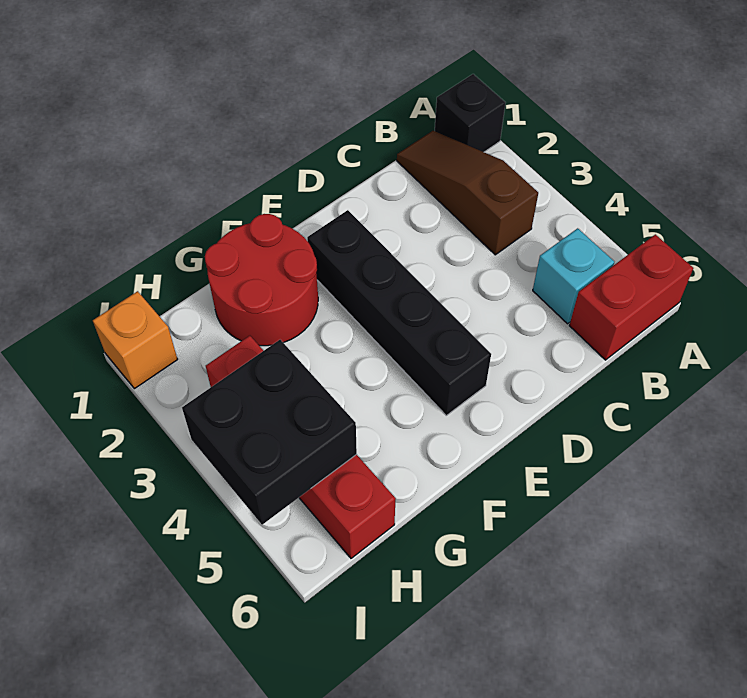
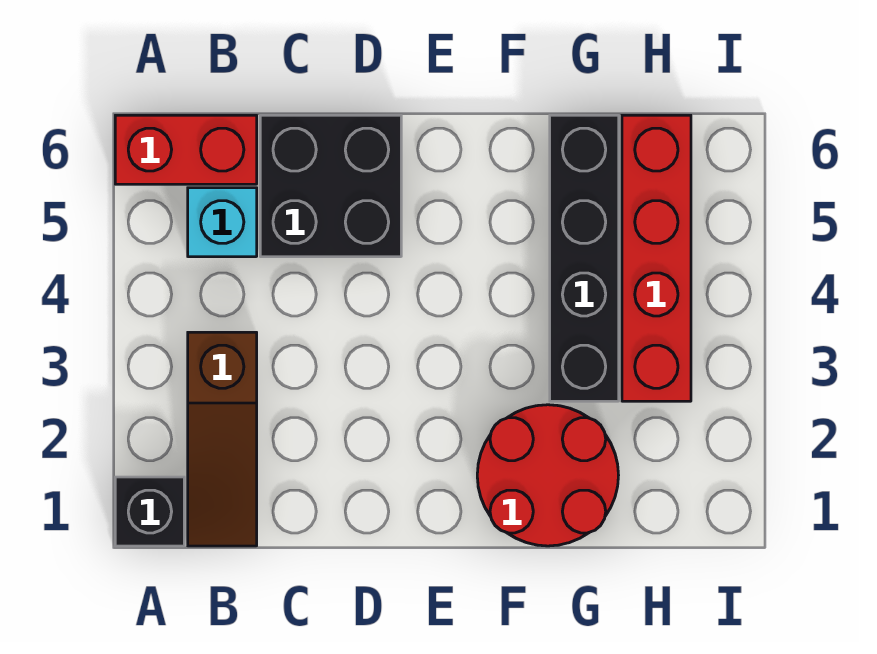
black 1x4 brick [307,210,491,415] -> black 1x4 brick moved to [550,115,619,401]
black 2x2 brick [182,340,357,525] -> black 2x2 brick moved to [260,115,401,257]
orange 1x1 brick [93,291,178,389] -> none

